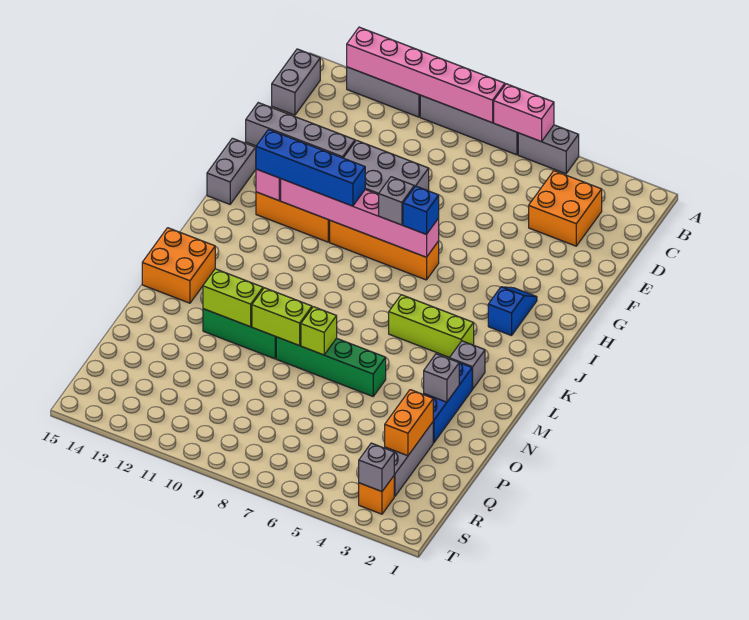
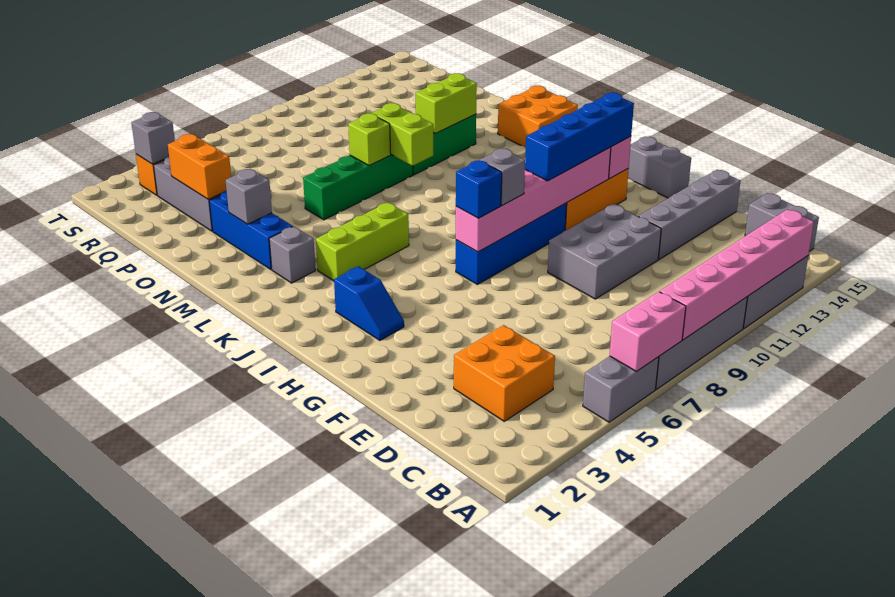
orange 1x4 brick [330,221,439,280] -> blue 1x4 brick [456,203,567,285]
lime 1x2 brick [252,288,312,346] -> lime 1x2 brick turned to [372,103,433,166]

